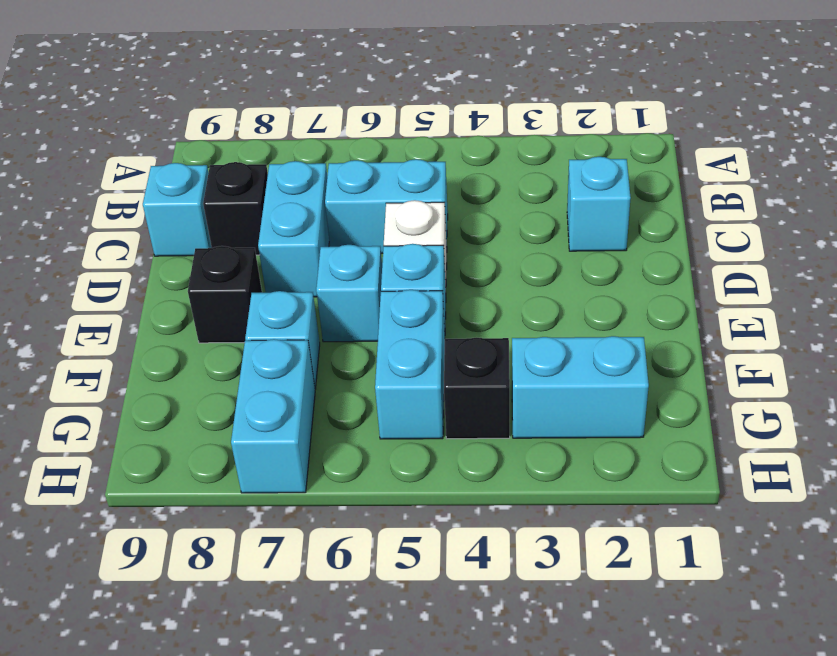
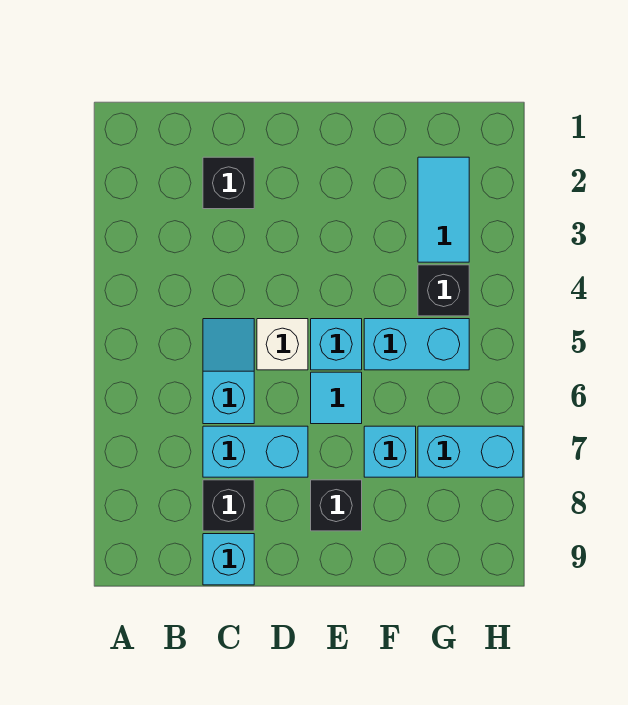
cyan 1x1 brick [567,157,631,251] -> black 1x1 brick [203,157,254,209]
cyan 1x2 brick [325,159,448,254] -> cyan 1x2 slope [203,319,254,424]
cyan 1x1 brick [316,245,382,342] -> cyan 1x1 tile [311,372,362,424]
cyan 1x2 brick [512,336,649,438] -> cyan 1x2 tile [418,157,469,262]

